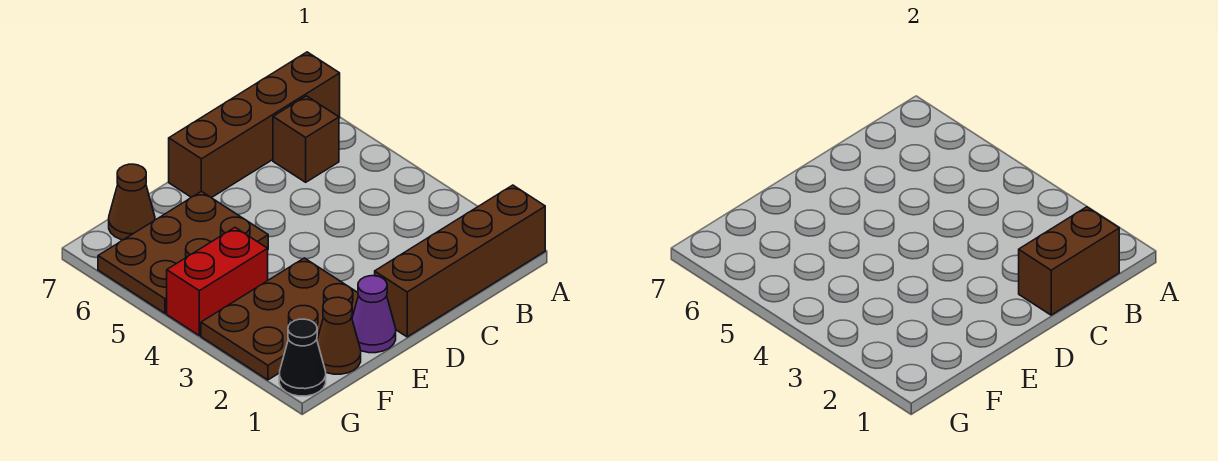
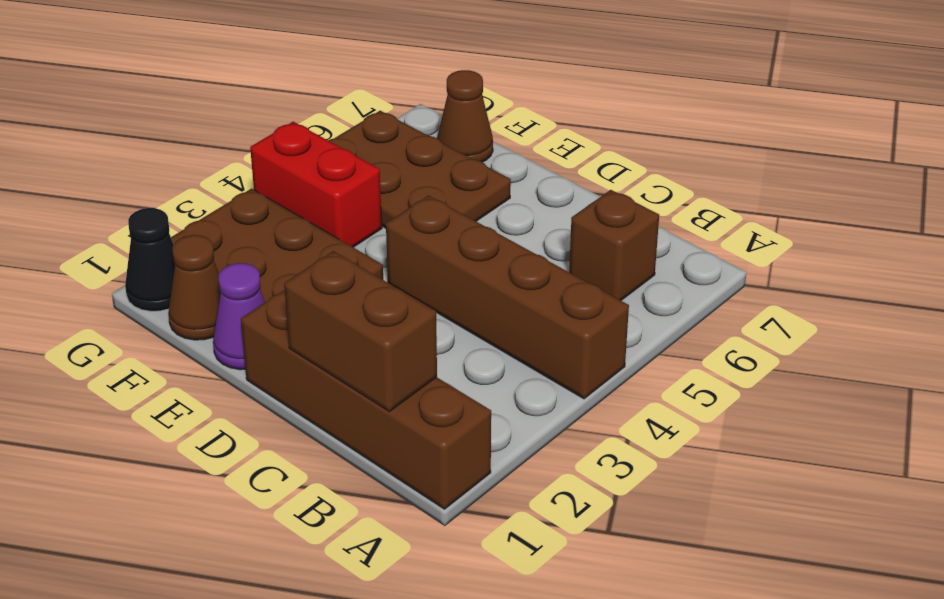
brown 1x4 brick [169,52,340,198] -> brown 1x4 brick moved to [386,196,629,399]

